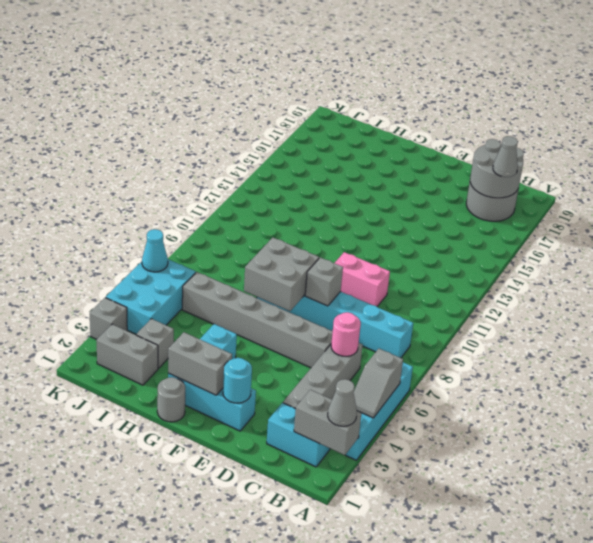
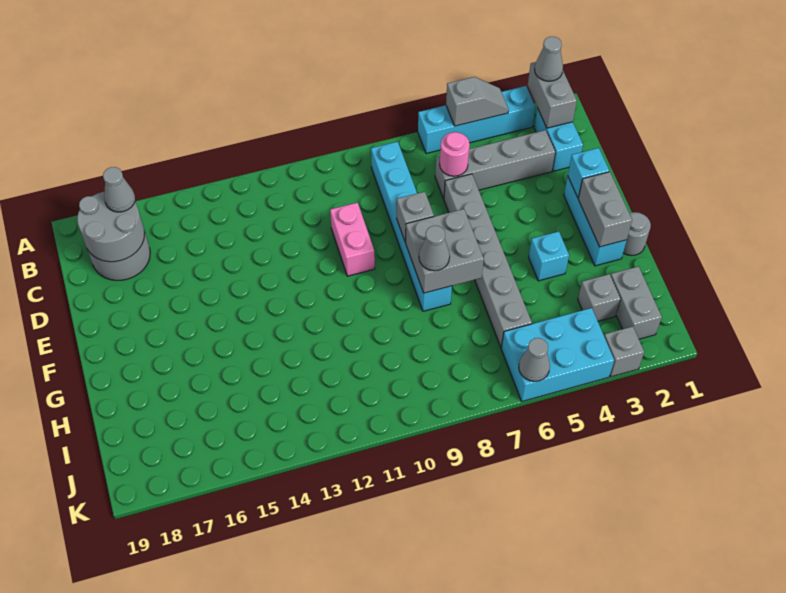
cyan 1x1 round brick [223,358,252,403] -> cyan 1x1 brick [568,148,609,198]
none -> grey 1x1 cone [419,226,450,271]
cyan 1x1 cone [142,229,168,272] -> grey 1x1 cone [519,338,550,381]

